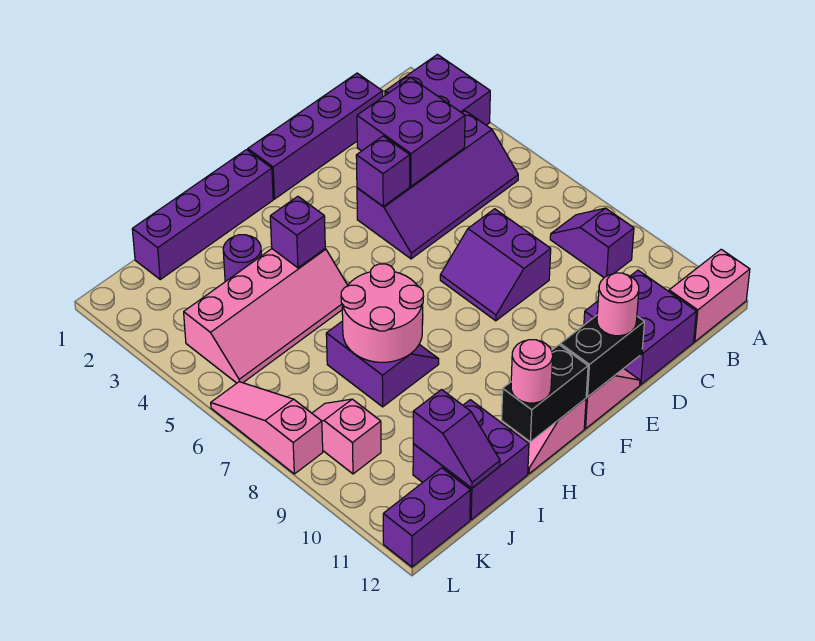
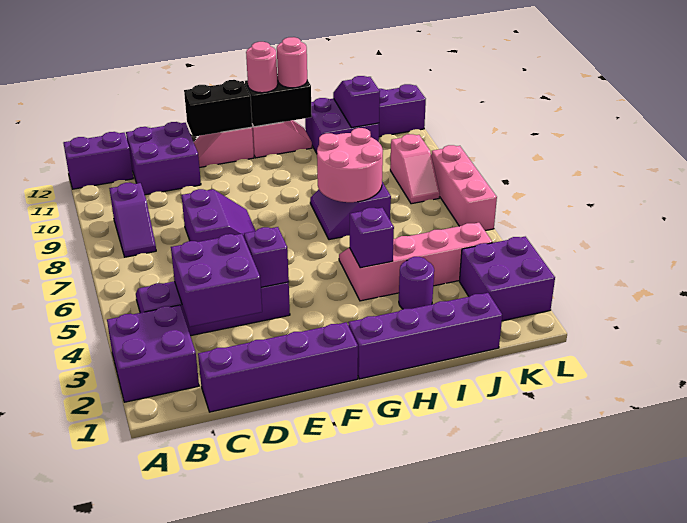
pink 1x2 brick [669,249,750,342] -> purple 1x2 brick [63,132,133,189]
pink 1x1 round brick [597,273,639,336] -> pink 1x1 round brick moved to [246,42,278,93]
none -> purple 2x2 brick [459,237,555,321]
pink 1x3 slope [211,382,323,474] -> pink 1x3 brick [431,145,497,231]

